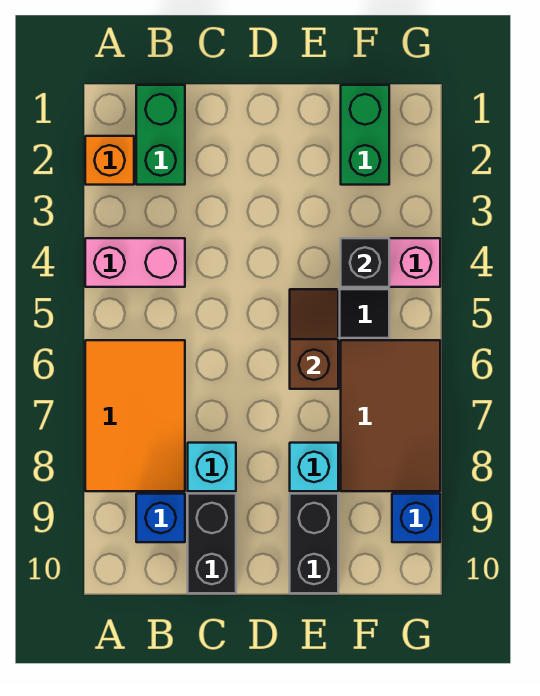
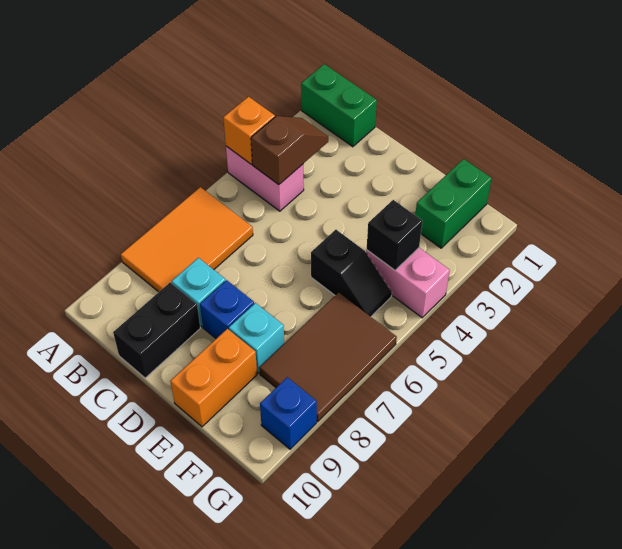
orange 1x1 brick [85,136,134,185] -> orange 1x1 brick moved to [223,97,275,164]
green 1x2 brick [136,85,185,185] -> green 1x2 brick turned to [301,64,377,147]
blue 1x1 brick [136,494,185,542] -> blue 1x1 brick moved to [200,280,254,339]
brown 1x2 slope [290,289,338,389] -> brown 1x2 slope moved to [251,116,328,185]
black 1x2 brick [290,494,338,593] -> orange 1x2 brick [170,329,257,427]

